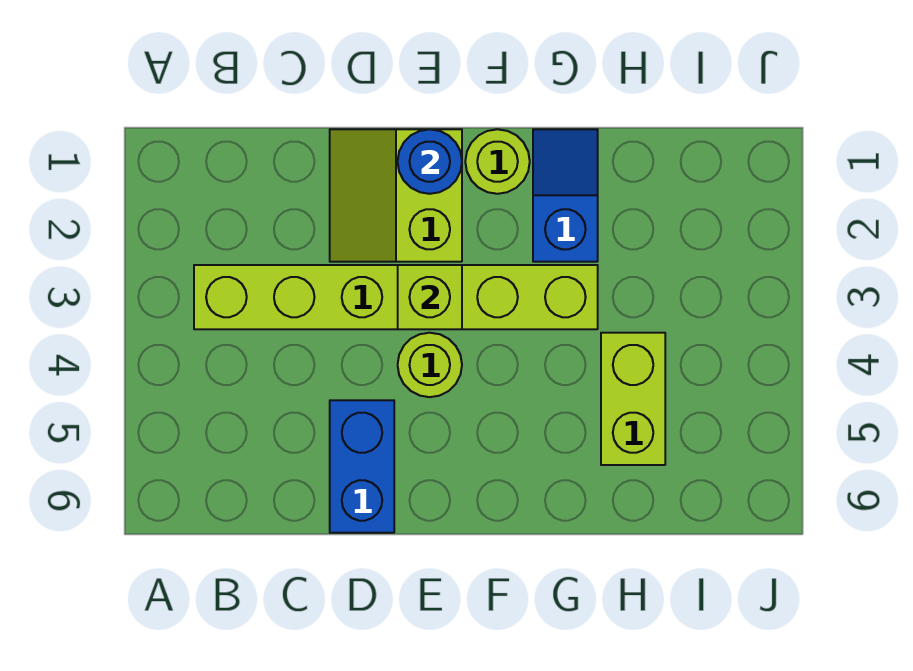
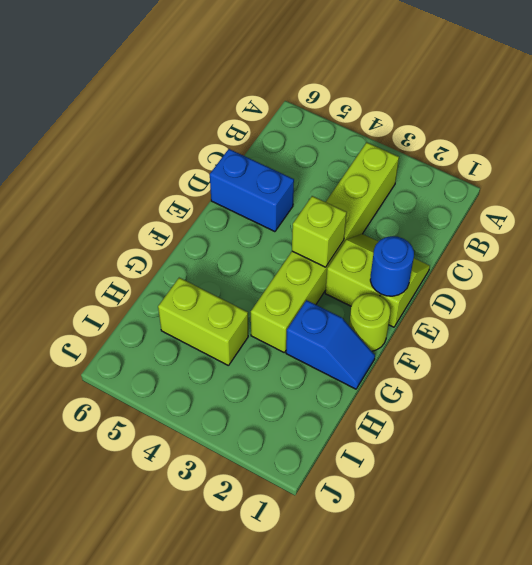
lime 1x1 round brick [398,333,462,397] -> none

